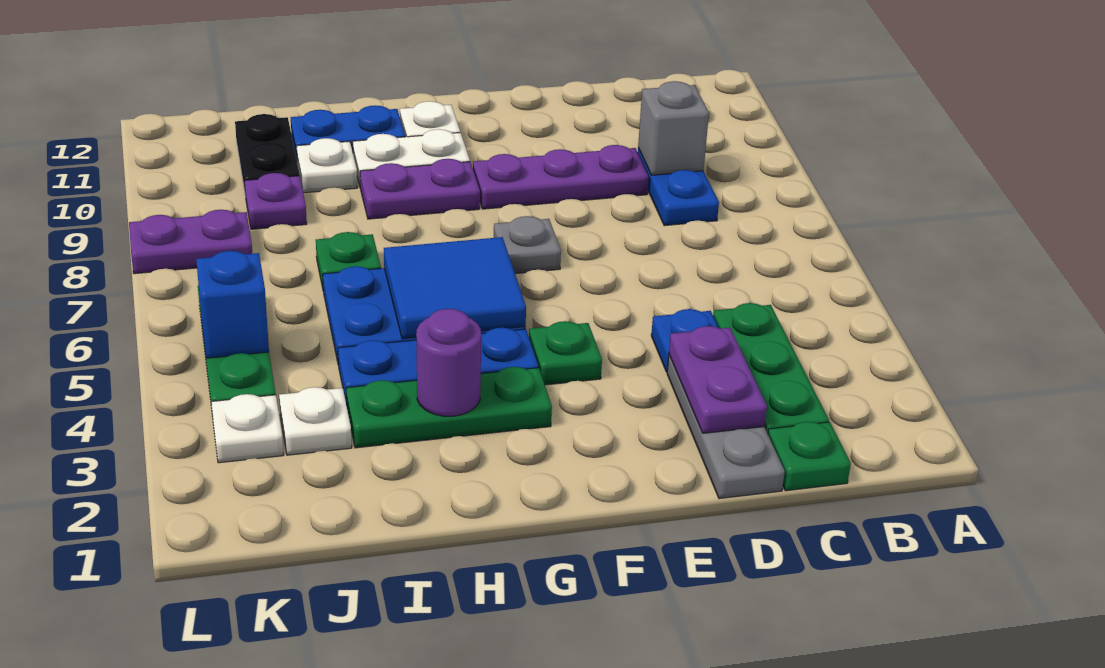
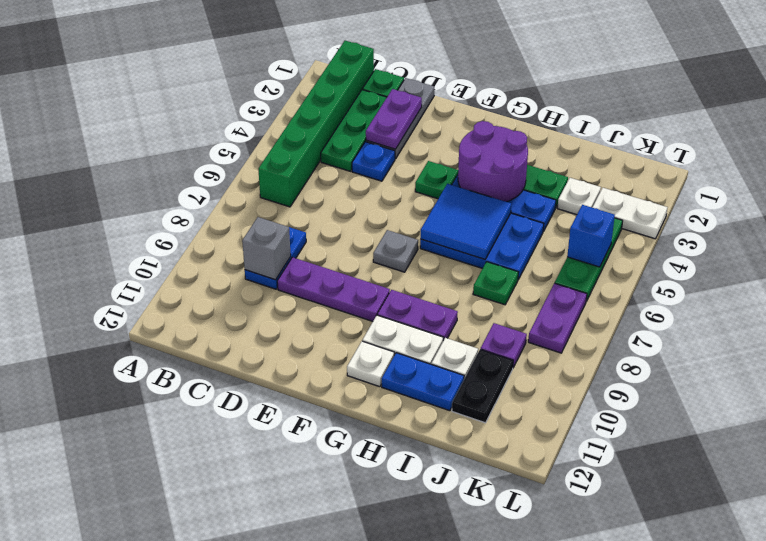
none -> green 1x6 brick [258,41,374,207]
purple 1x1 round brick [416,309,481,416] -> purple 2x2 round brick [458,121,528,202]
white 1x1 plate [211,394,284,463] -> white 1x2 plate [592,188,667,239]
purple 1x2 plate [129,210,252,274] -> purple 1x2 plate turned to [528,283,587,353]

